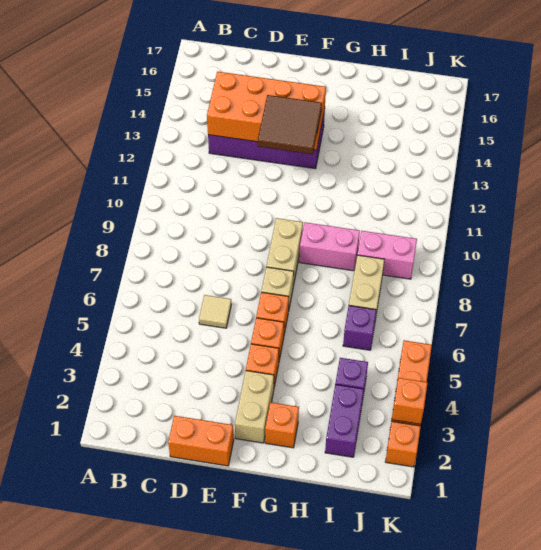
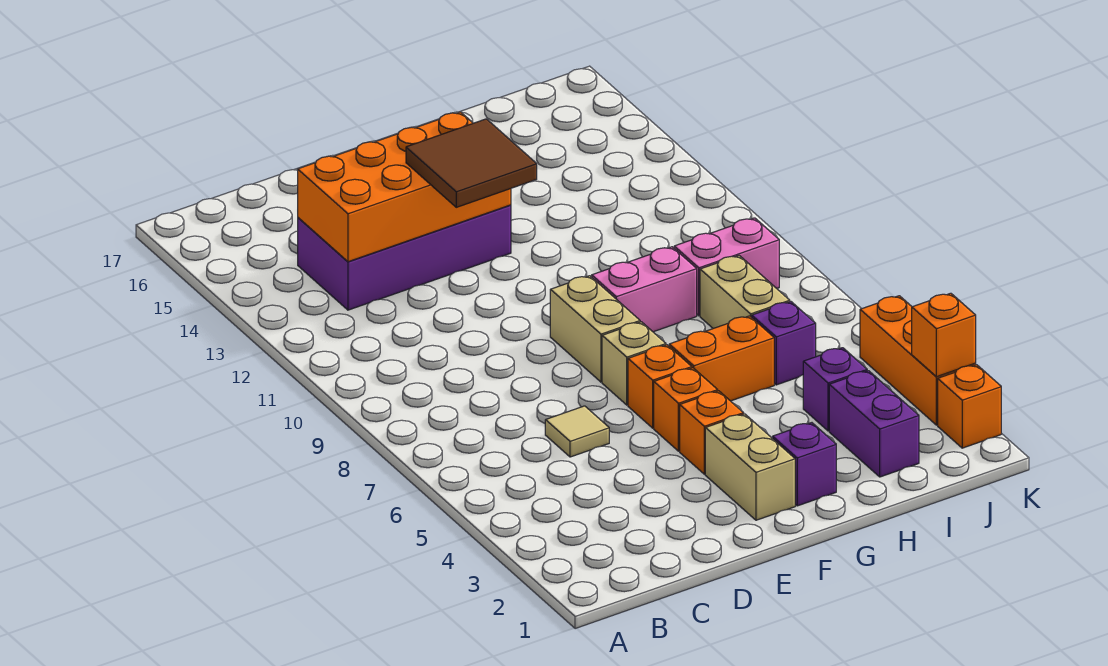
orange 1x2 brick [168,416,234,466] -> orange 1x2 brick moved to [669,316,774,401]
orange 1x1 brick [265,402,299,448] -> purple 1x1 brick [773,423,836,506]

